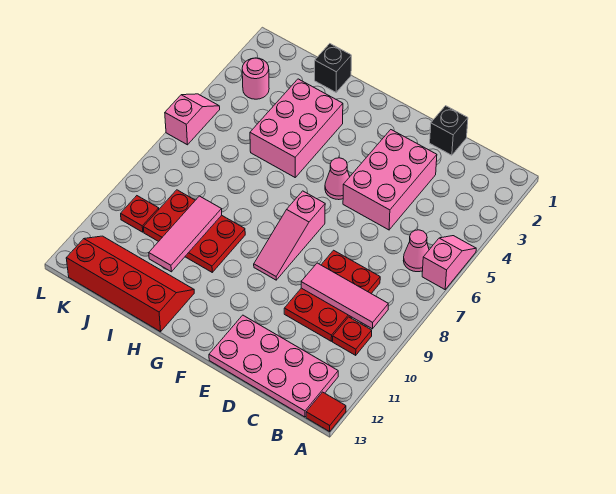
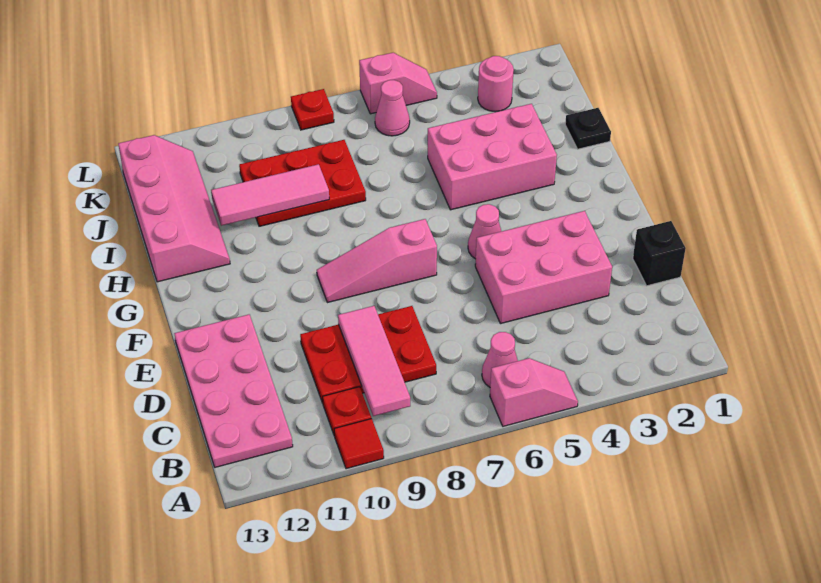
red 1x1 tile [306,392,346,432] -> red 1x1 tile moved to [334,419,384,469]
red 2x3 plate [144,190,245,272] -> red 2x3 plate turned to [239,140,366,226]
red 2x4 slope [66,236,194,332] -> pink 2x4 slope [118,135,230,282]
black 1x1 brick [315,44,351,92] -> black 1x1 plate [565,108,611,149]
none -> pink 1x1 cone [375,80,410,136]
red 1x1 plate [121,196,159,232] -> red 1x1 plate moved to [291,89,334,130]

